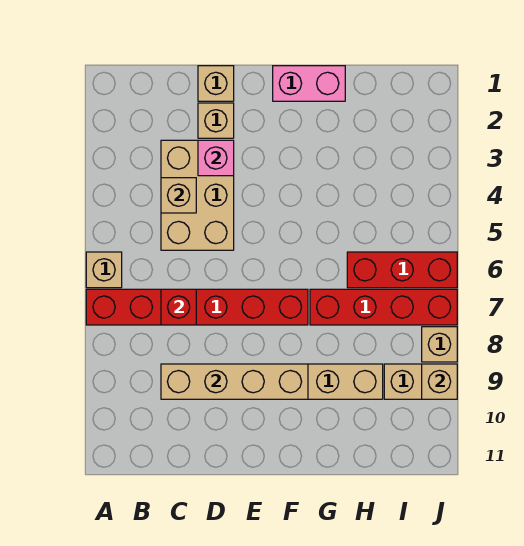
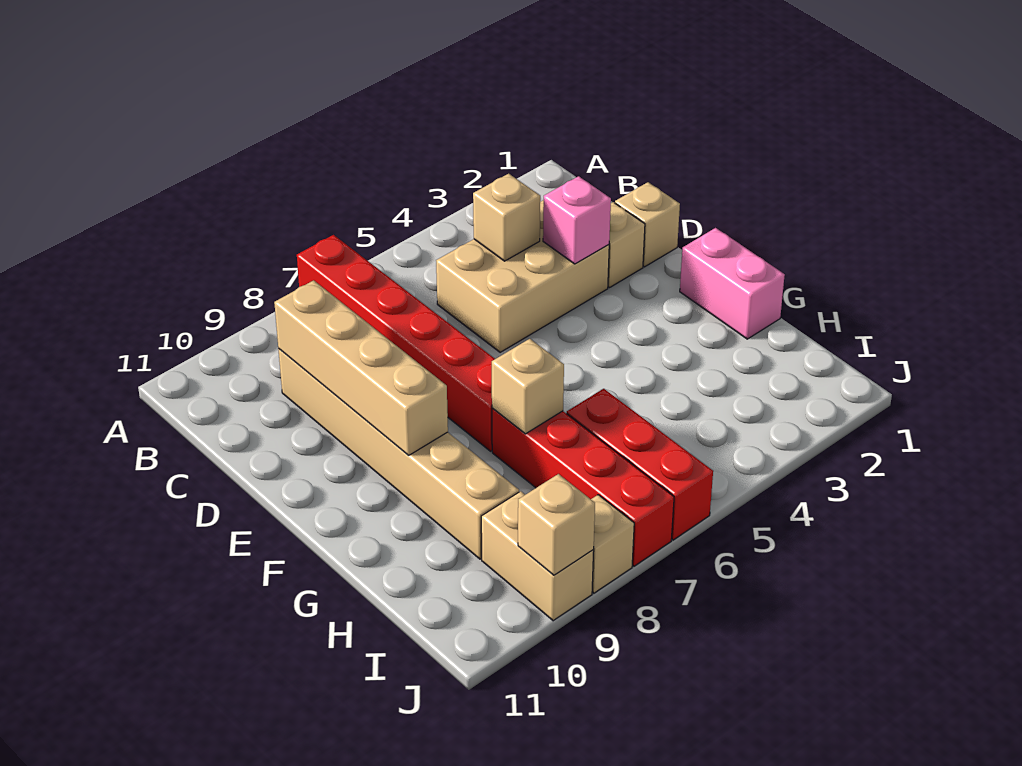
tan 1x1 brick [86,252,122,288] -> tan 1x1 brick moved to [492,339,564,434]
red 1x1 brick [161,289,196,325] -> none

